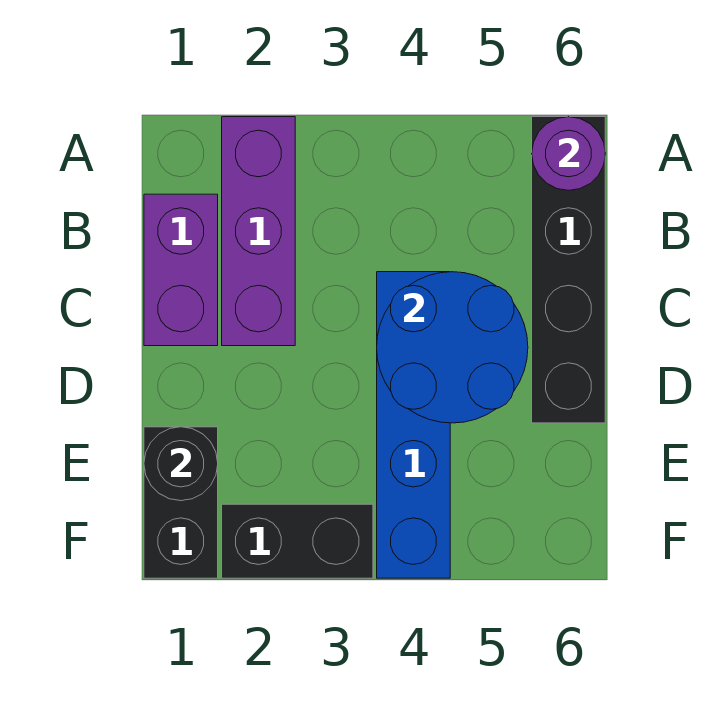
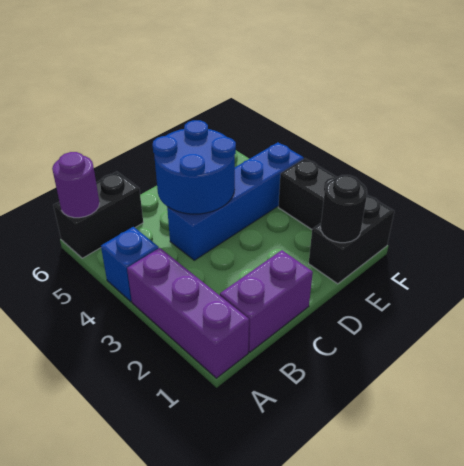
purple 1x3 brick [222,117,295,346] -> purple 1x3 brick turned to [127,248,249,378]
none -> blue 1x1 brick [101,227,159,302]
black 1x4 brick [532,117,605,423] -> black 1x2 brick [53,172,143,258]

